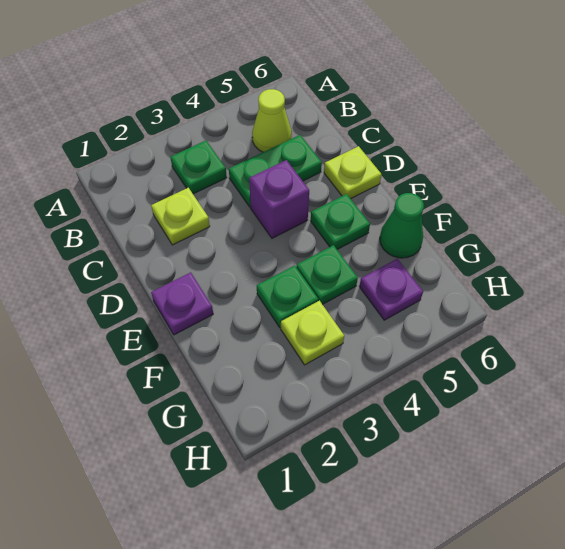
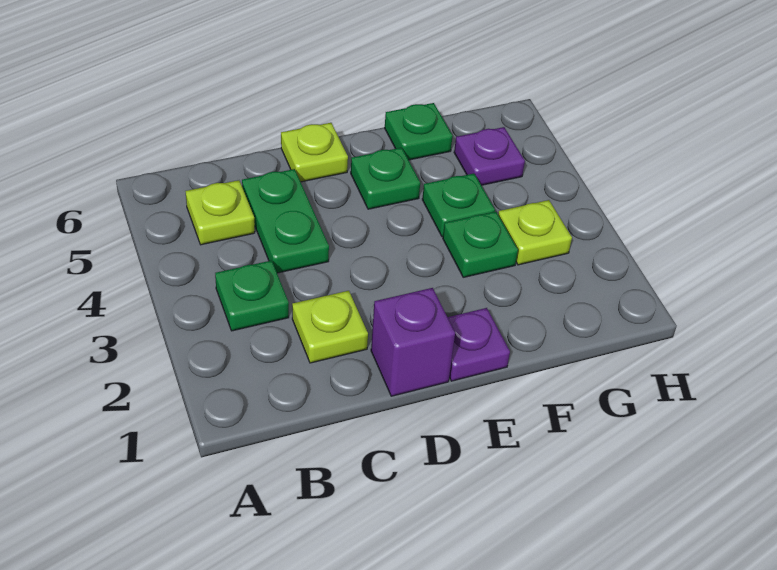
lime 1x1 cone [252,89,292,152] -> lime 1x1 plate [186,180,255,245]
purple 1x1 brick [249,160,309,238] -> purple 1x1 brick moved to [371,288,455,396]
green 1x1 cone [380,193,424,258] -> green 1x1 plate [385,103,452,160]

